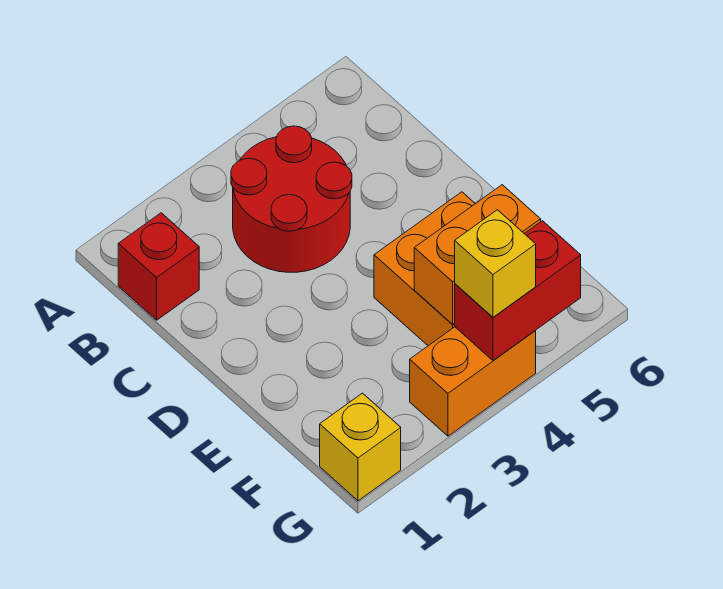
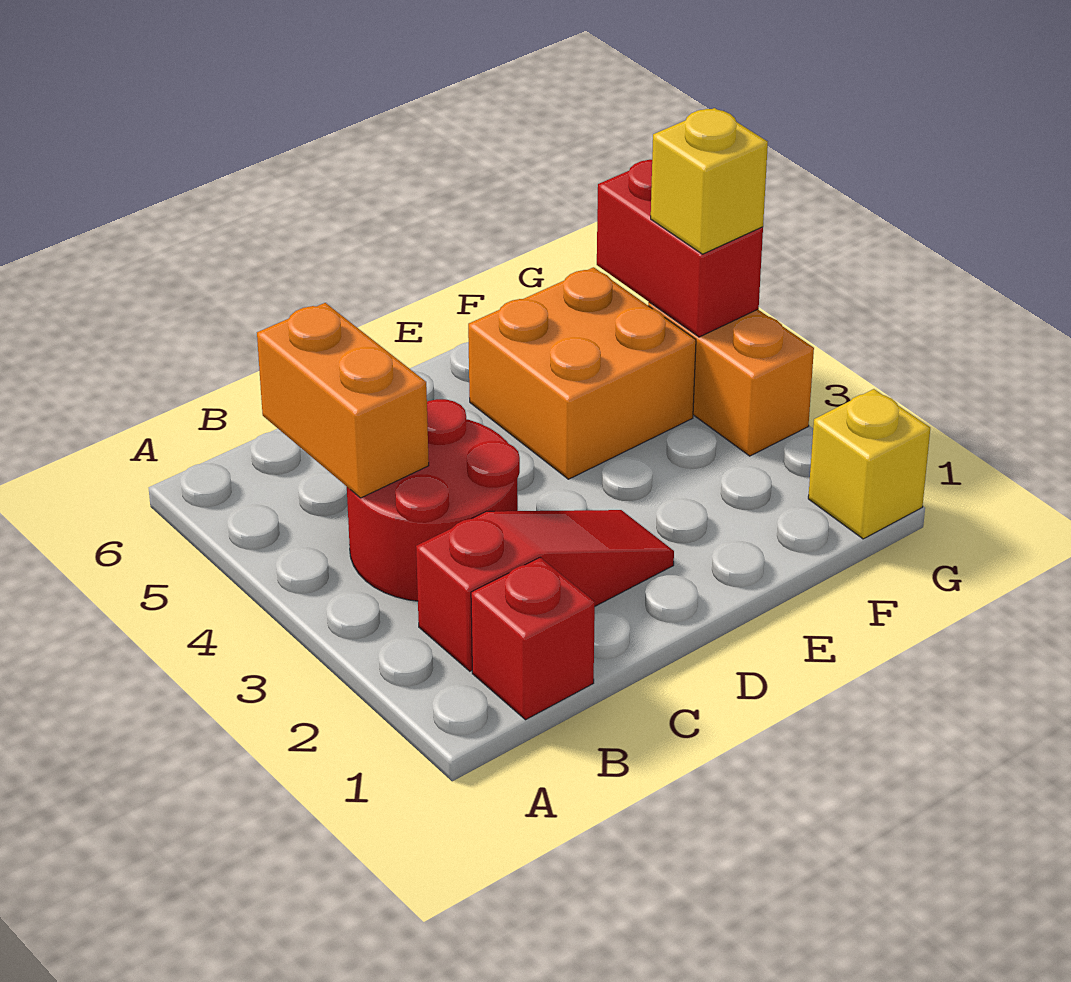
none -> red 1x3 slope [416,510,674,671]
orange 1x2 brick [414,185,541,325] -> orange 1x2 brick moved to [257,303,429,498]

